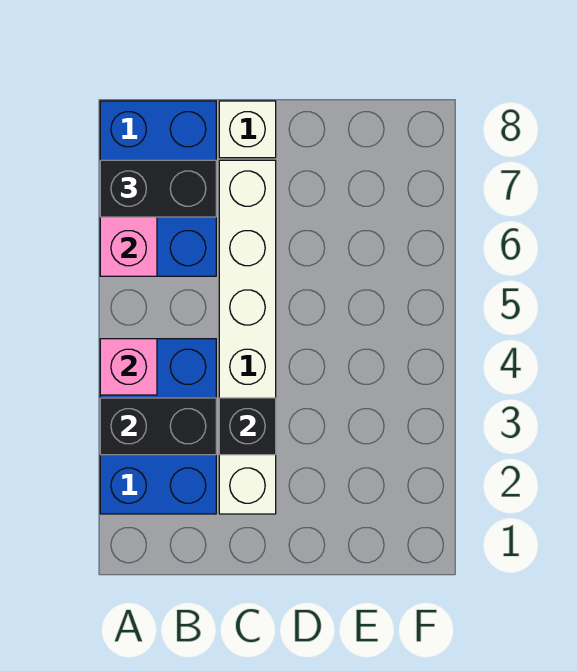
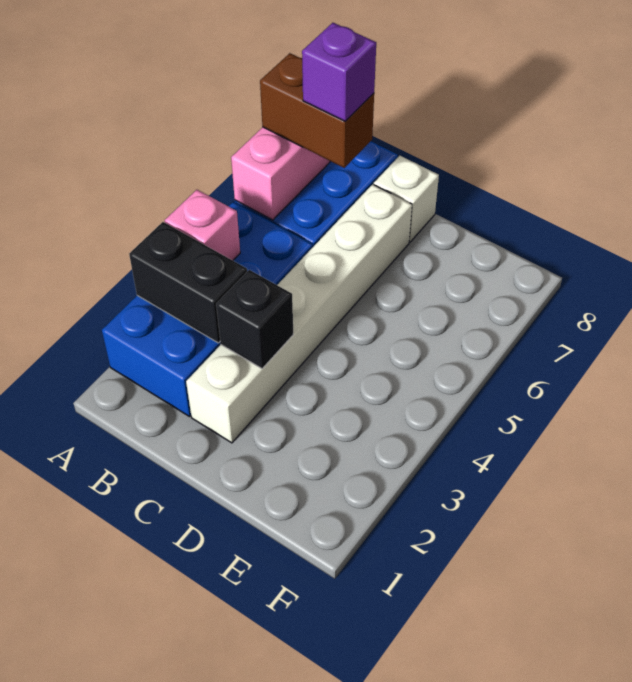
blue 2x3 brick [100,339,216,514] -> blue 2x4 brick [102,202,313,417]
black 1x2 brick [100,160,216,217] -> brown 1x2 brick [260,53,374,168]
none -> purple 1x1 brick [302,23,376,121]

